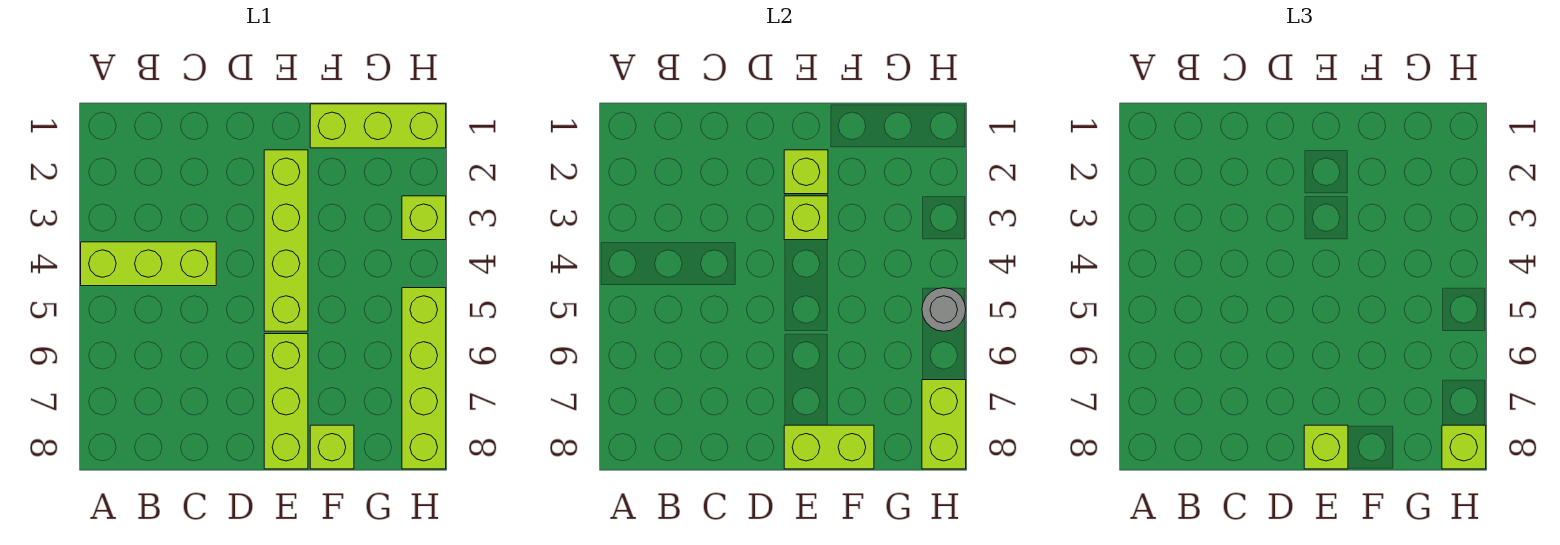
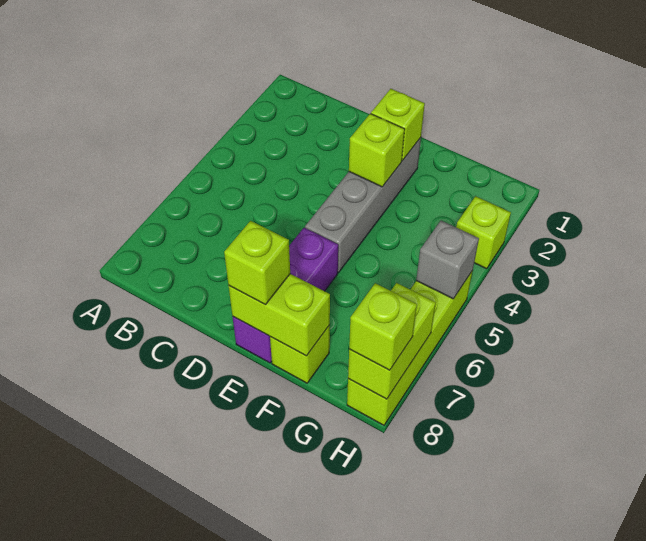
lime 1x3 brick [81,242,216,286] -> none
lime 1x4 brick [264,150,308,331] -> grey 1x4 brick [305,138,421,272]
lime 1x3 brick [264,334,308,469] -> purple 1x3 brick [233,228,338,363]
lime 1x3 brick [310,104,446,148] -> none
grey 1x1 round brick [922,288,966,331] -> grey 1x1 brick [416,221,479,299]

